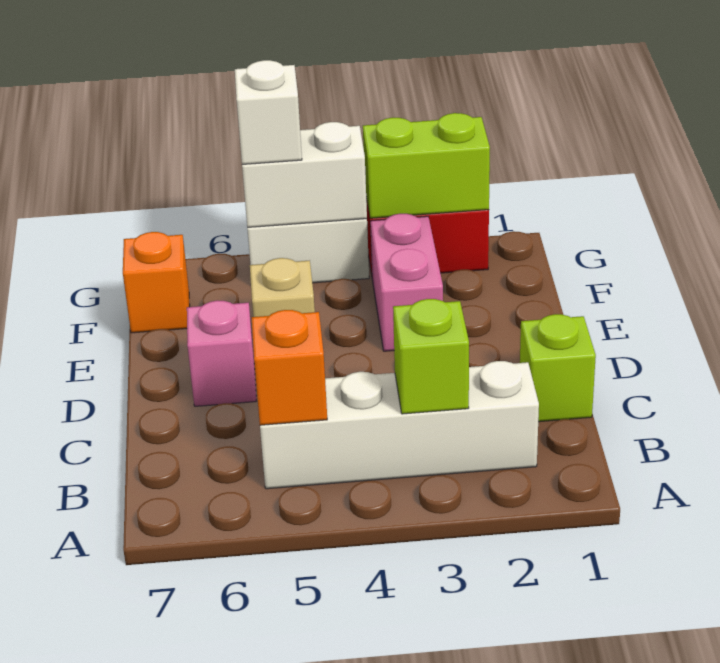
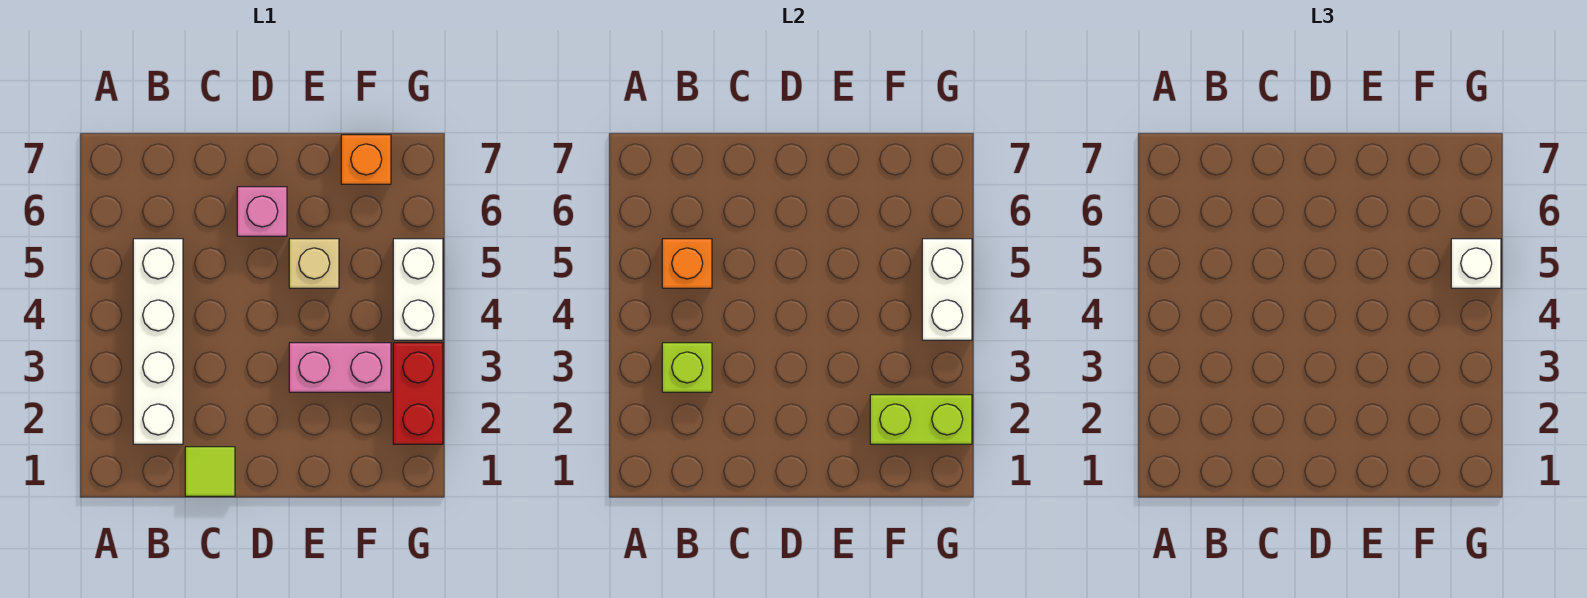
lime 1x1 brick [520,314,596,422] -> lime 1x1 tile [185,447,235,496]
lime 1x2 brick [363,113,490,218] -> lime 1x2 brick turned to [870,395,972,444]

